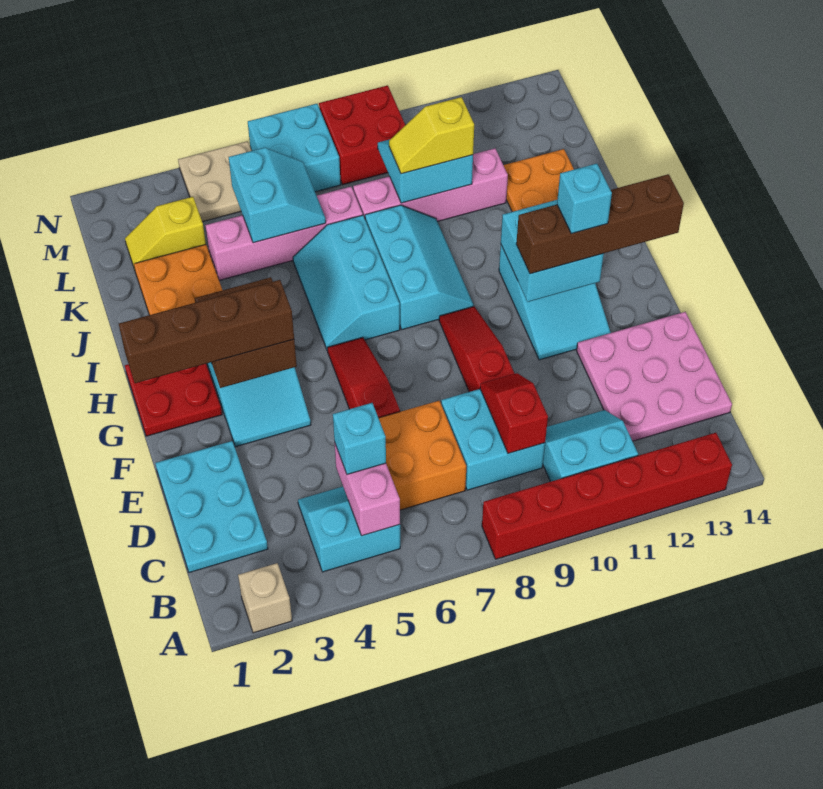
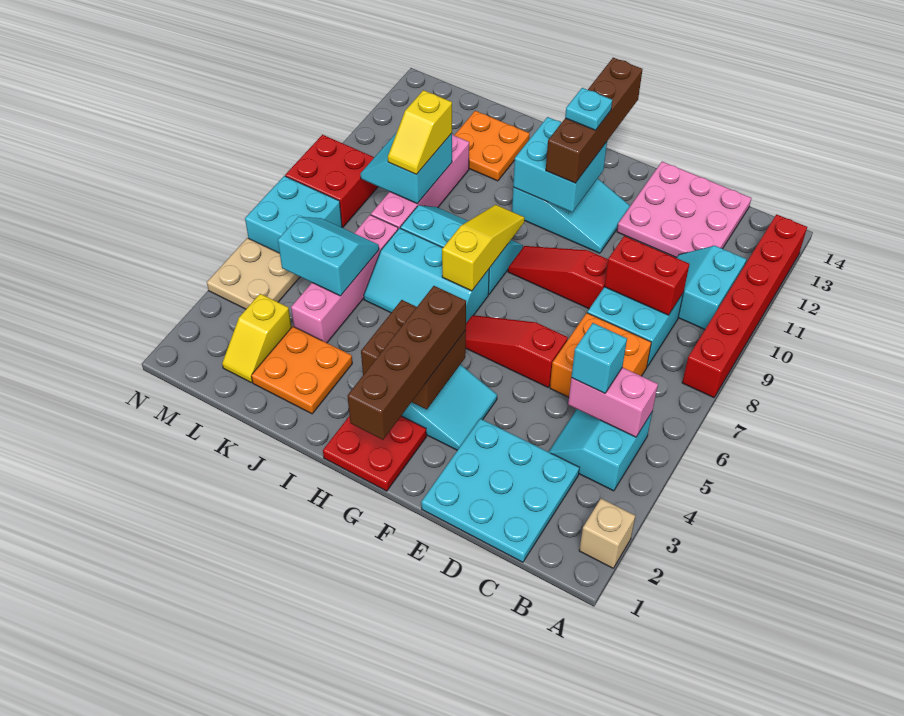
cyan 2x3 plate [155,441,268,573] -> cyan 3x3 plate [421,418,579,562]
red 1x2 slope [480,373,548,453] -> red 1x2 brick [604,236,689,315]
cyan 1x1 brick [557,164,612,234] -> cyan 1x1 plate [565,88,612,130]
none -> yellow 1x3 slope [442,205,525,291]

